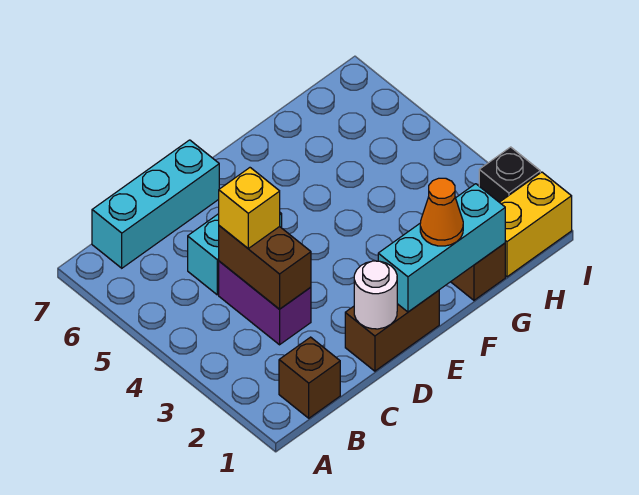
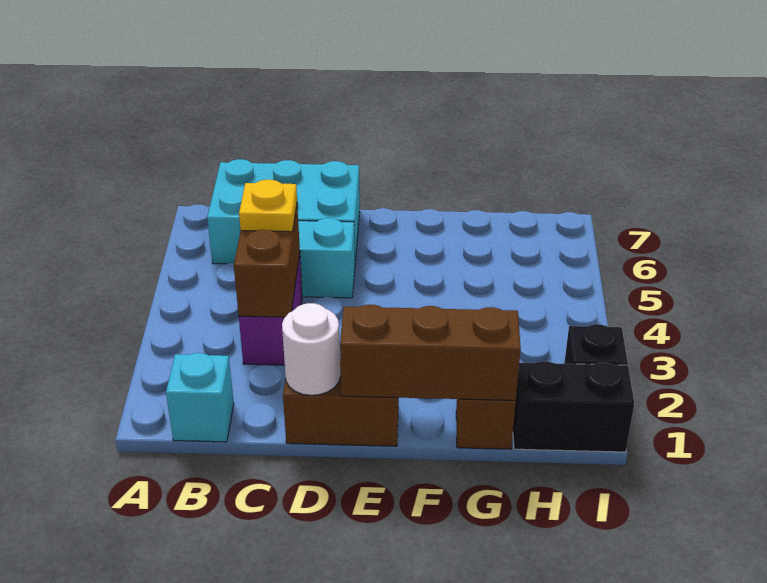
brown 1x1 brick [279,337,340,418] -> cyan 1x1 brick [166,353,234,442]
cyan 1x3 brick [92,140,219,268] -> cyan 2x3 brick [207,159,360,264]
yellow 1x1 brick [219,168,280,248] -> yellow 1x1 plate [239,180,297,232]
cyan 1x3 brick [378,184,505,312] -> brown 1x3 brick [340,305,521,400]
orange 1x1 cone [420,178,463,246] -> none
yellow 1x2 brick [500,172,572,277] -> black 1x2 brick [513,361,634,452]

